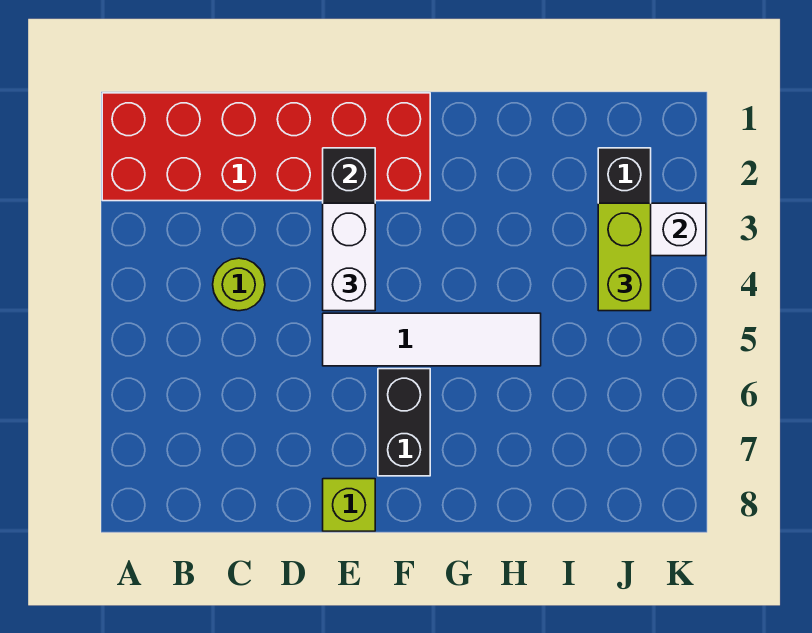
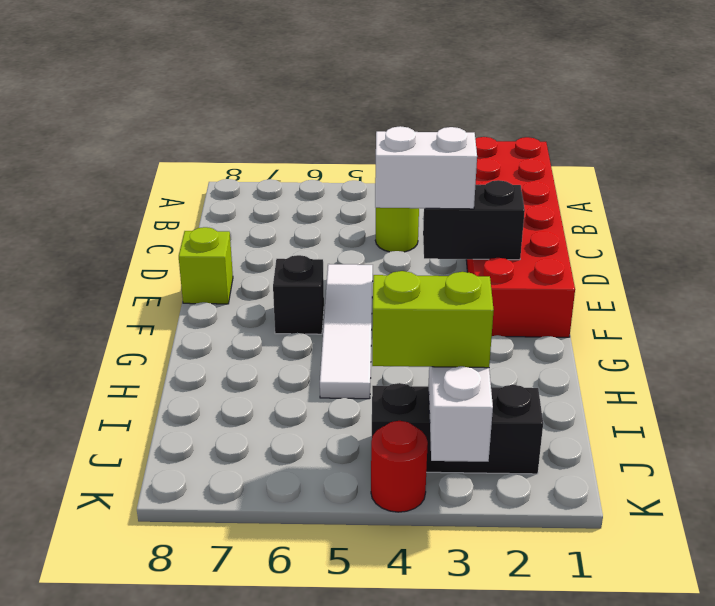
black 1x2 brick [378,369,430,476] -> black 1x1 brick [273,255,324,334]
none -> red 1x1 round brick [371,421,428,512]

